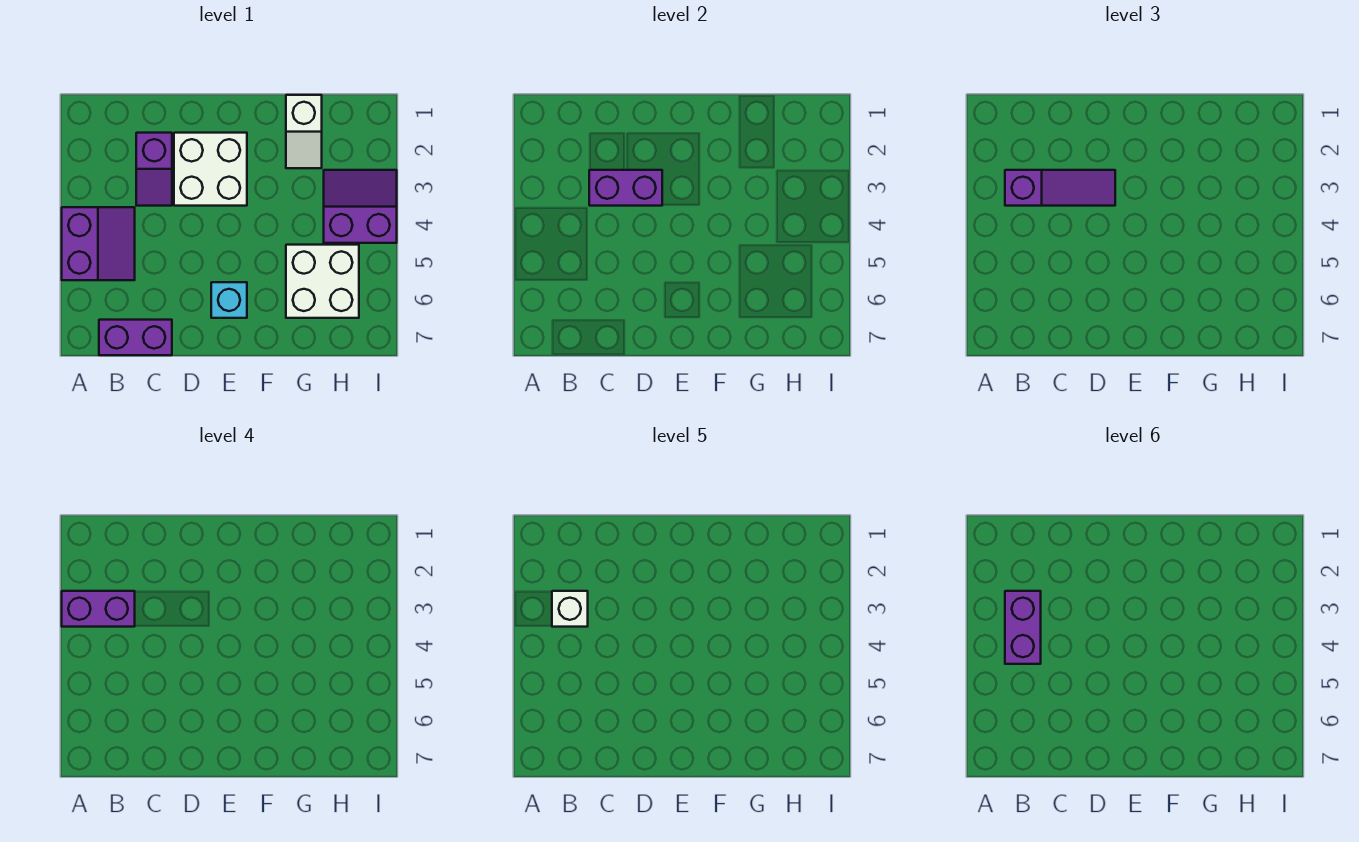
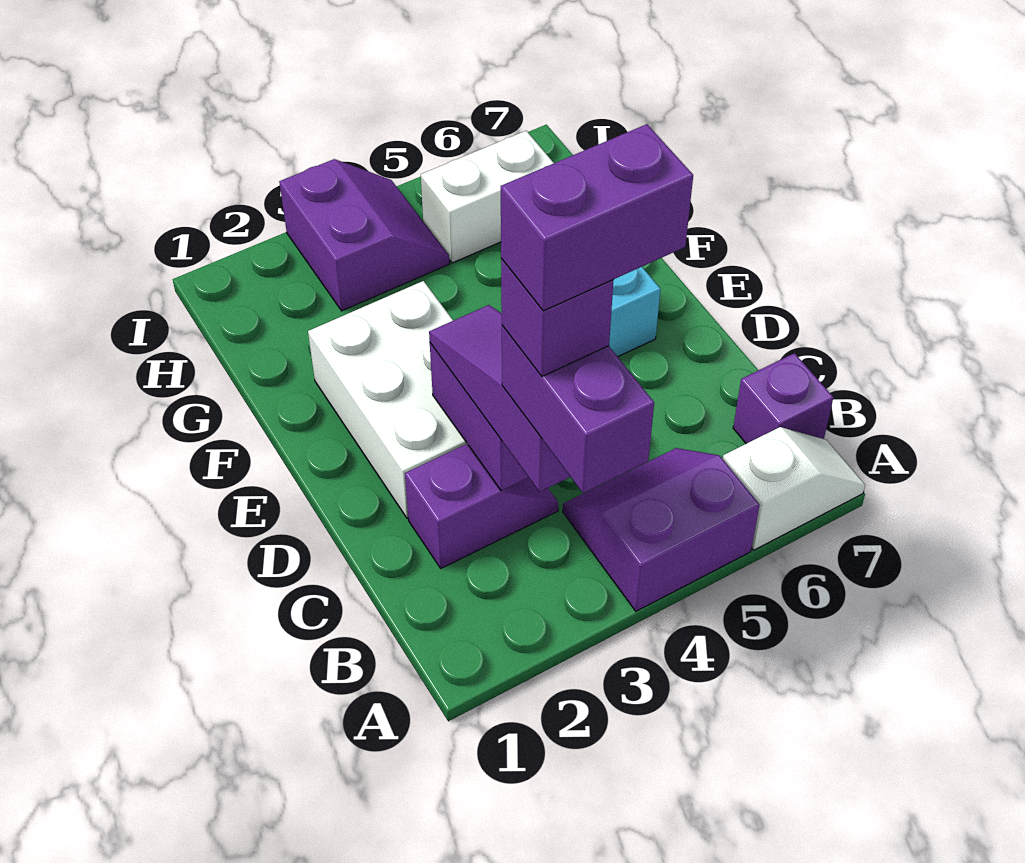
white 1x1 brick [552,591,588,627] -> purple 1x1 brick [501,258,613,376]
purple 1x2 brick [99,320,172,355] -> purple 1x1 brick [733,353,833,444]
white 2x2 brick [174,133,247,206] -> white 2x3 brick [308,281,468,518]
white 1x2 slope [286,95,322,168] -> white 1x2 slope moved to [723,427,865,550]
white 2x2 brick [286,245,359,318] -> white 1x2 brick [421,131,554,263]
purple 2x2 slope [324,170,397,243] -> purple 2x2 slope turned to [279,159,449,311]

